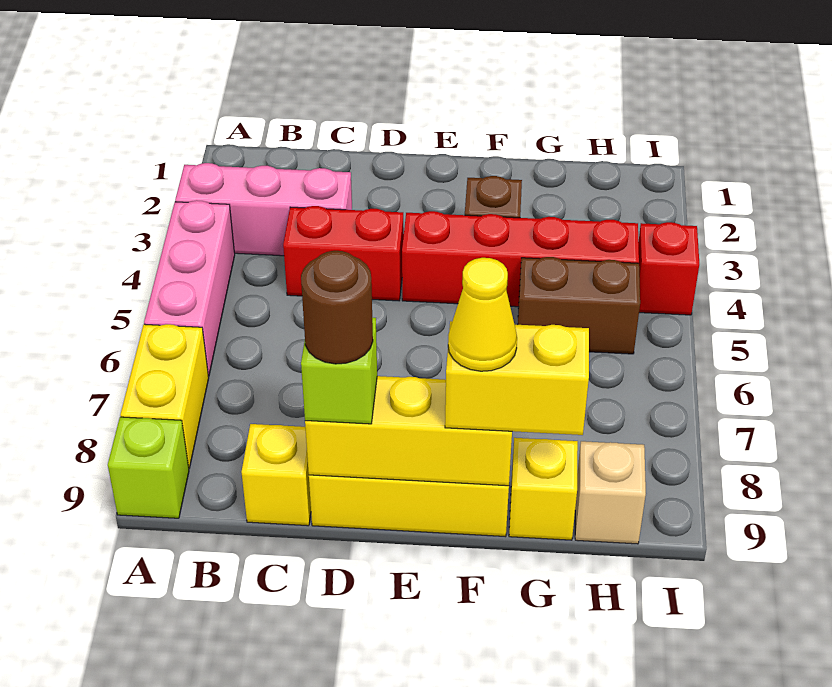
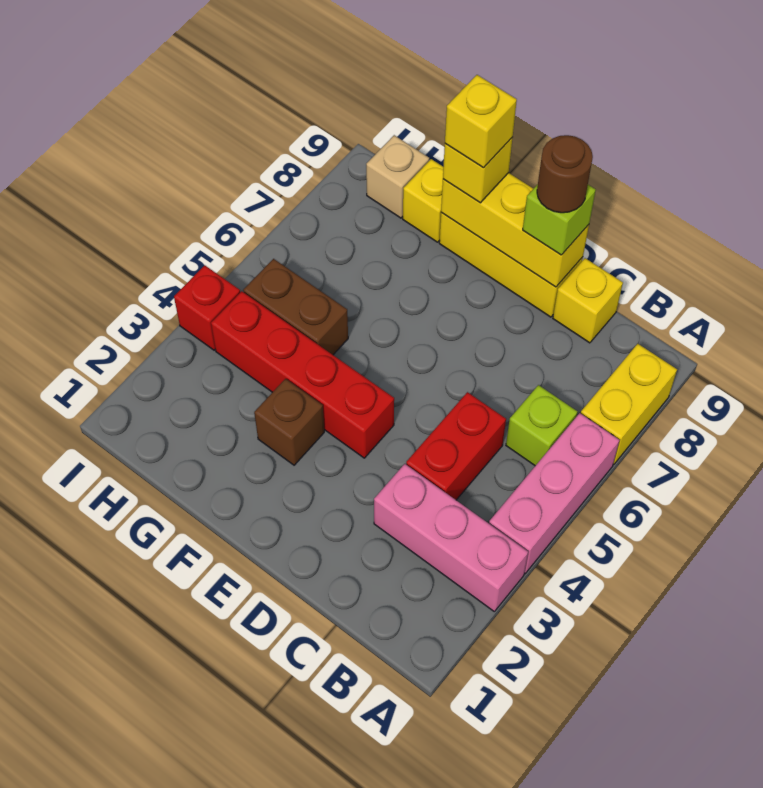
lime 1x1 brick [108,417,189,518] -> lime 1x1 brick moved to [506,385,578,466]
red 1x2 brick [283,206,404,301] -> red 1x2 brick turned to [406,392,506,500]
yellow 1x2 brick [445,321,589,435] -> yellow 1x1 brick [443,137,513,203]
yellow 1x1 cone [448,258,517,371] -> yellow 1x1 brick [445,75,517,168]

